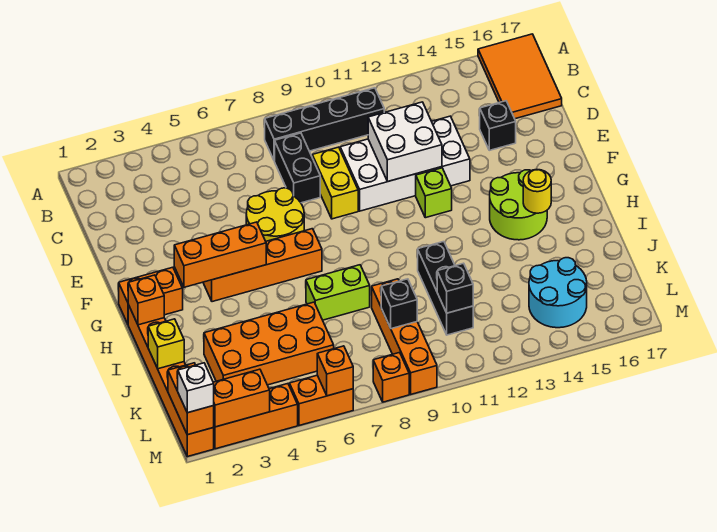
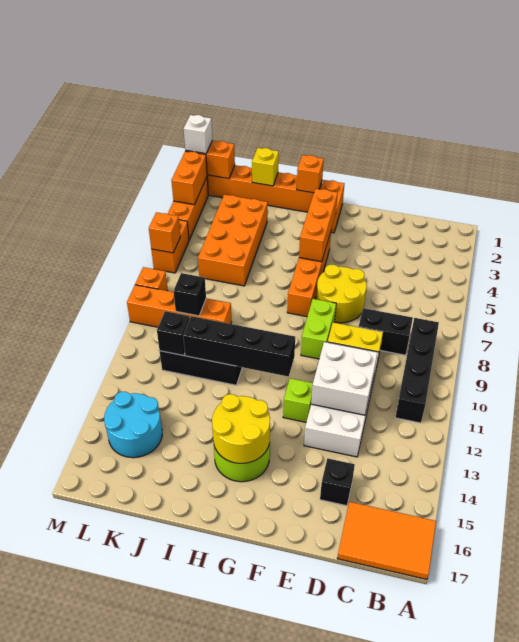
none -> black 1x4 brick [183,316,295,377]
yellow 1x1 round brick [523,170,551,213] -> yellow 2x2 round brick [212,394,270,463]
lime 1x2 brick [306,265,370,320] -> lime 1x2 brick moved to [301,299,336,359]

